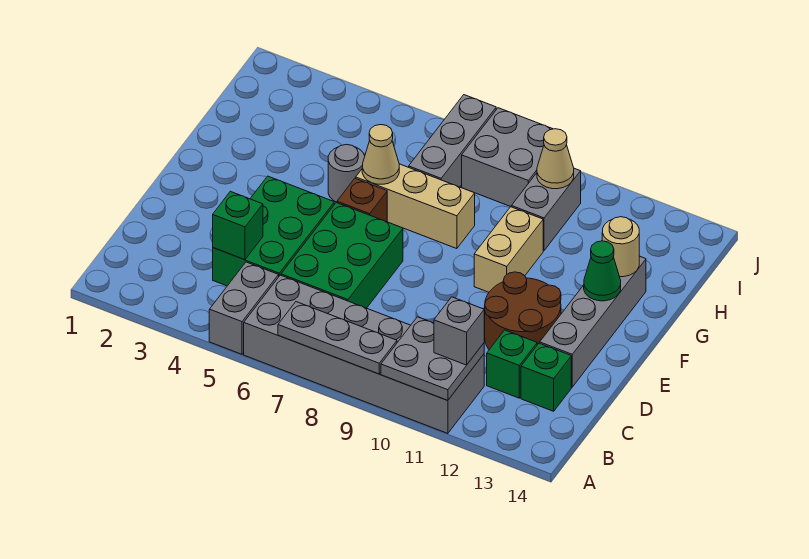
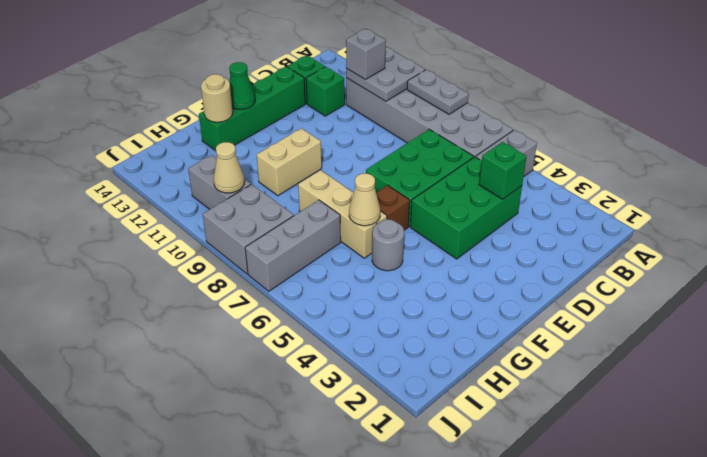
grey 1x3 plate [278,302,397,374] -> grey 1x2 plate [407,70,469,114]
brown 2x2 round brick [484,272,561,350] -> none
grey 1x4 brick [540,256,646,387] -> green 1x4 brick [199,66,305,151]
grey 1x2 brick [511,168,581,251] -> grey 1x2 brick turned to [188,155,251,209]

